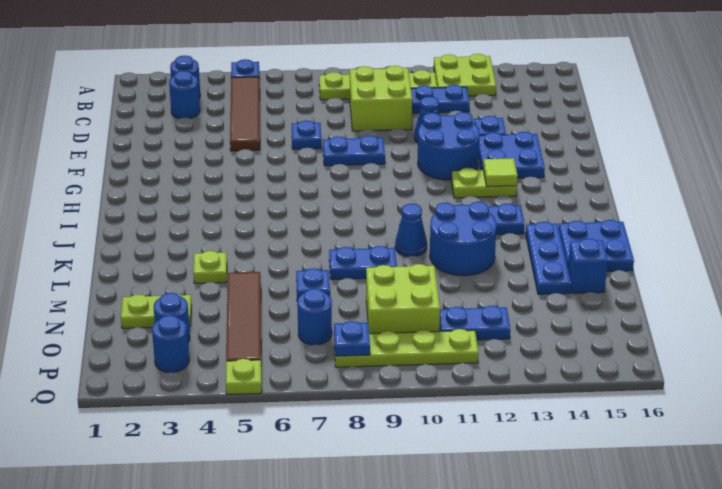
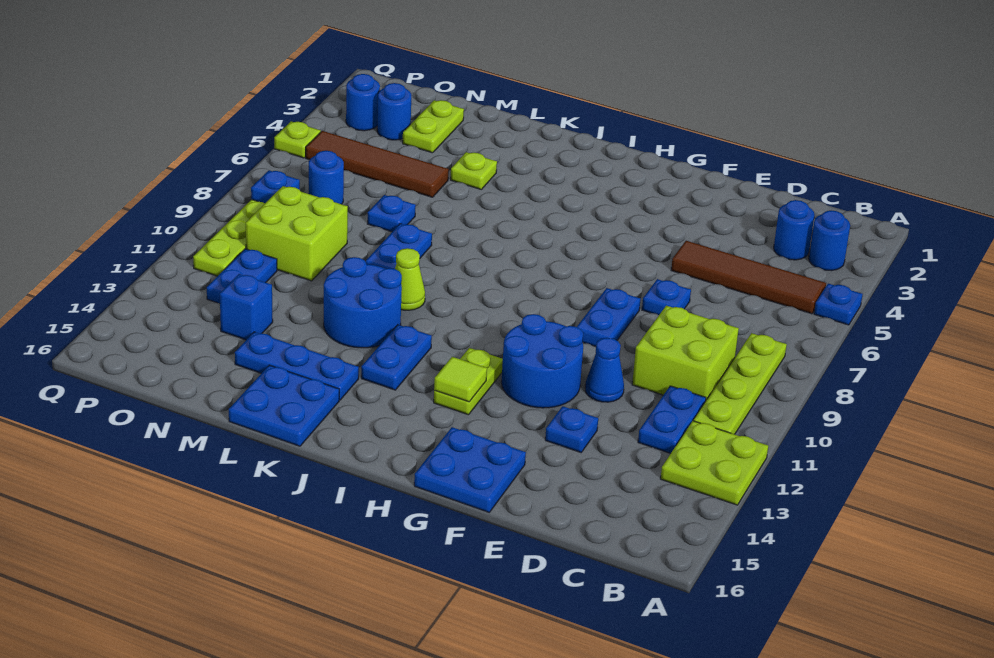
blue 2x2 plate [479,132,545,178] -> blue 2x2 plate moved to [414,427,526,512]
blue 1x1 cone [395,204,427,257] -> lime 1x1 cone [395,248,425,310]
blue 1x1 brick [568,238,608,293] -> blue 1x1 brick moved to [220,274,273,340]

